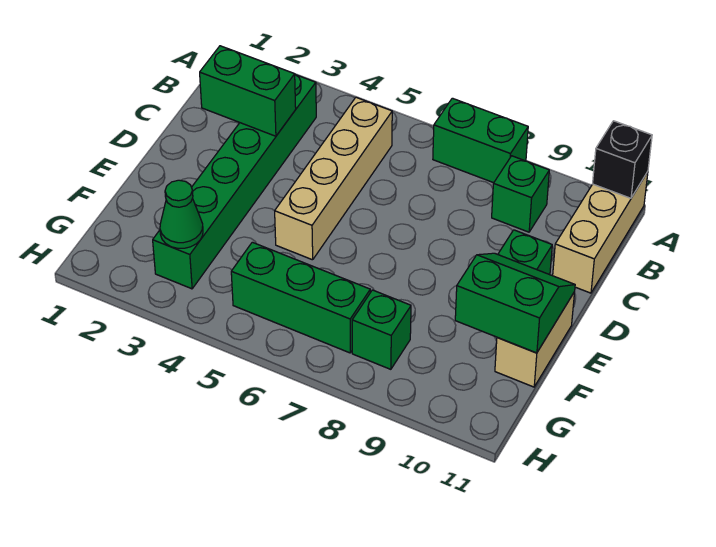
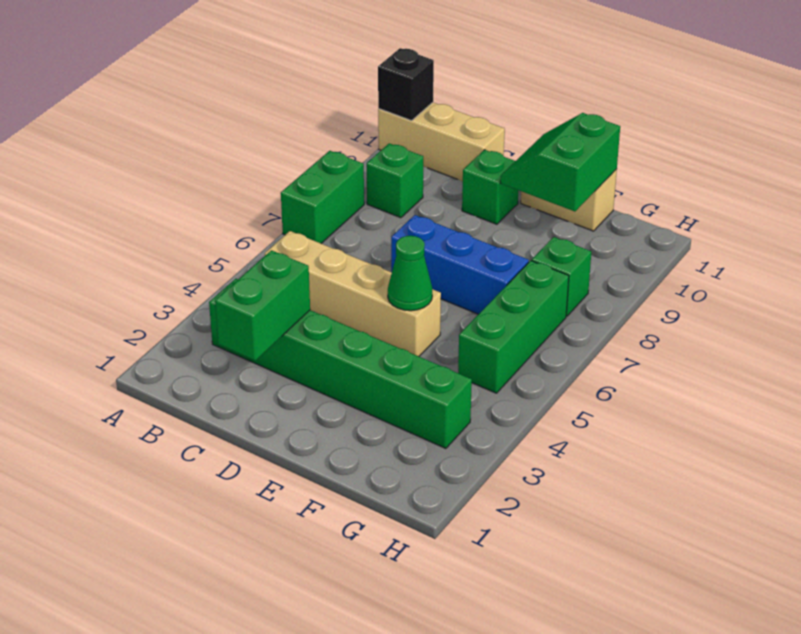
none -> blue 1x3 brick [391,215,529,314]
green 1x1 cone [160,180,203,248] -> green 1x1 cone moved to [388,236,432,311]

